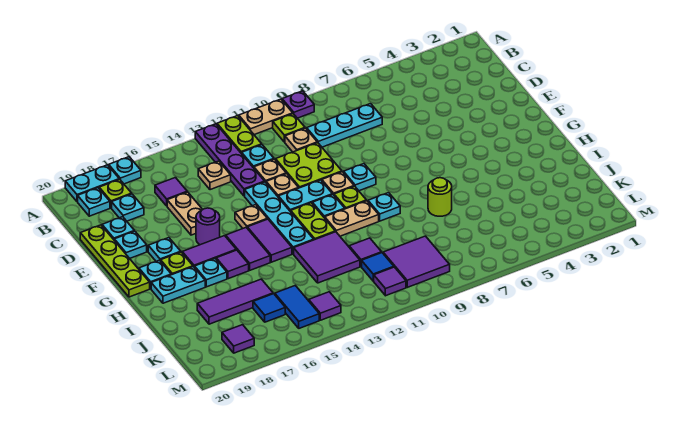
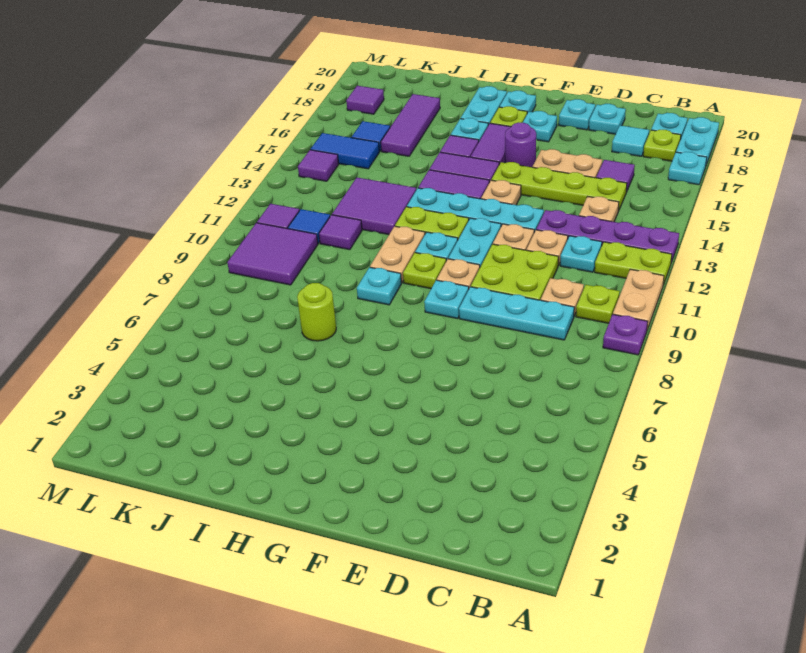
cyan 1x3 plate [307,104,382,147] -> cyan 1x3 plate turned to [459,287,574,340]
cyan 1x1 plate [112,194,144,221] -> cyan 1x1 tile [612,125,649,156]
lime 1x4 plate [80,225,150,297] -> lime 1x4 plate moved to [491,162,627,211]

